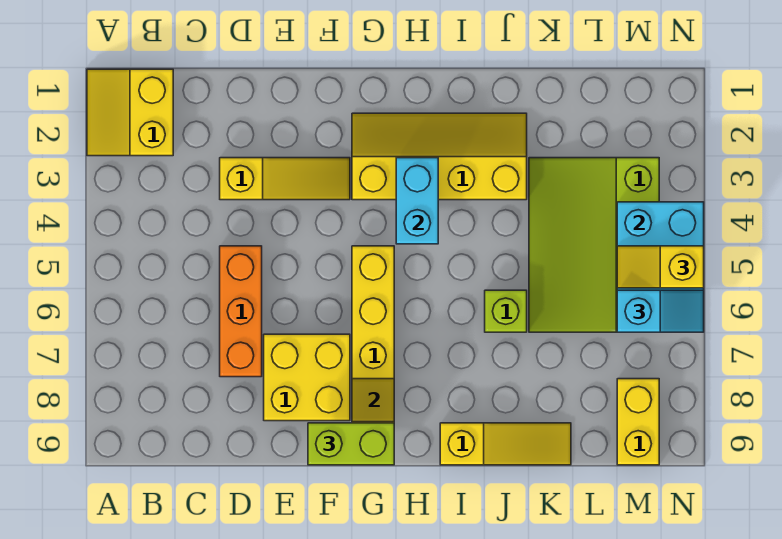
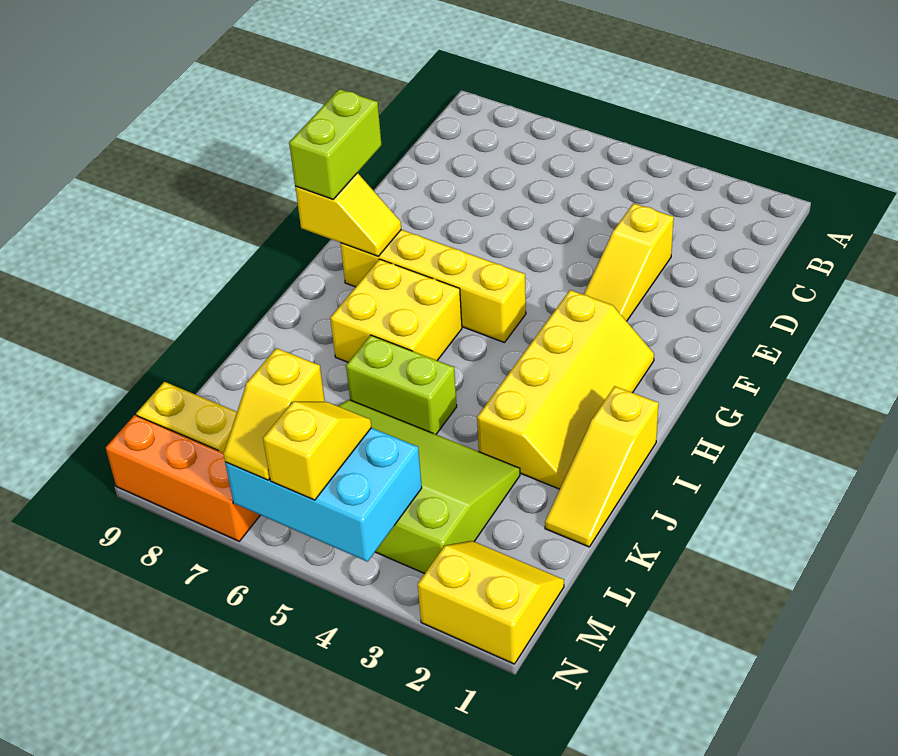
yellow 2x2 slope [87,69,173,156] -> yellow 2x2 slope moved to [418,541,564,664]
orange 1x3 brick [220,246,262,377] -> orange 1x3 brick moved to [106,415,260,541]
yellow 2x2 brick [264,334,350,421] -> yellow 2x2 brick moved to [330,259,462,362]
cyan 1x2 brick [396,158,438,244] -> none
yellow 1x3 slope [440,423,571,465] -> yellow 1x3 slope moved to [545,386,659,547]
lime 1x1 brick [485,290,527,332] -> lime 1x2 brick [346,335,457,434]
cyan 1x2 slope [617,290,704,332] -> yellow 1x2 slope [223,348,325,480]

